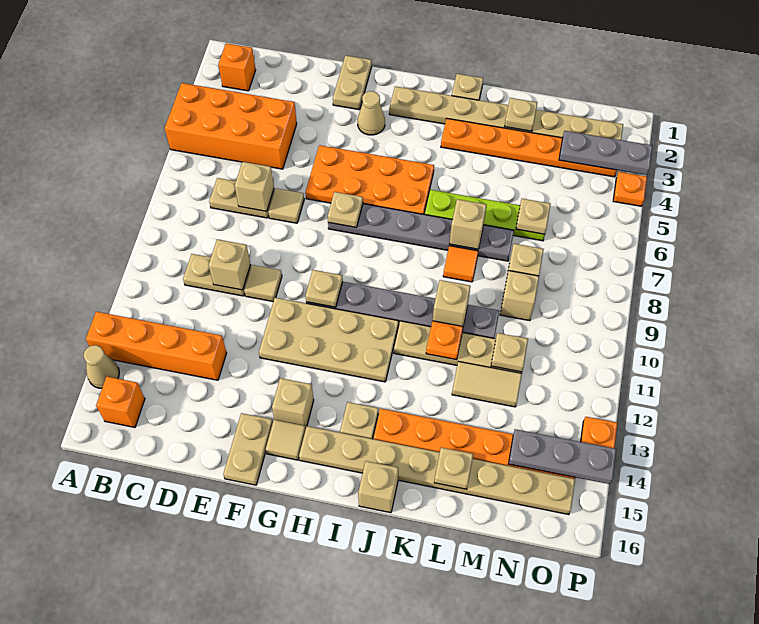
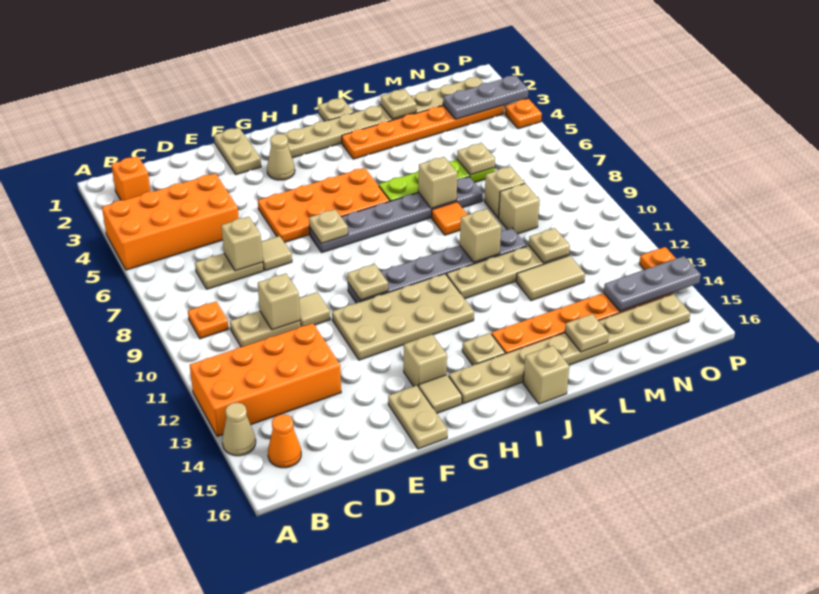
orange 1x4 brick [86,312,227,380] -> orange 2x4 brick [190,323,341,436]
orange 1x1 brick [96,377,145,427] -> orange 1x1 cone [268,414,301,468]
orange 1x1 plate [426,321,463,360] -> orange 1x1 plate moved to [188,302,229,339]

